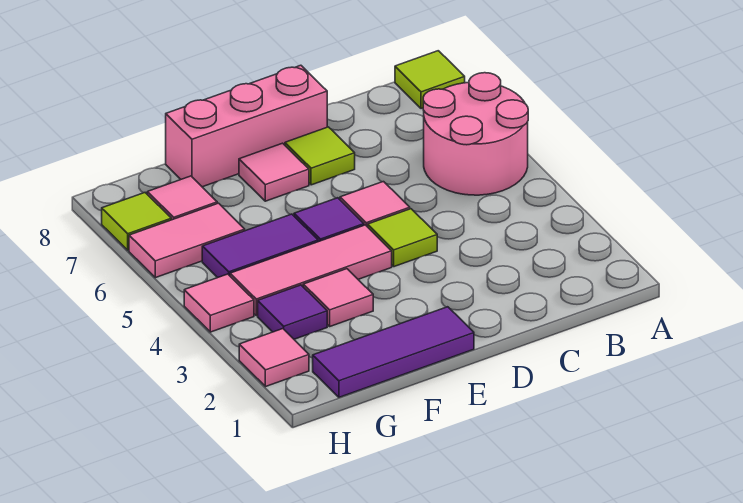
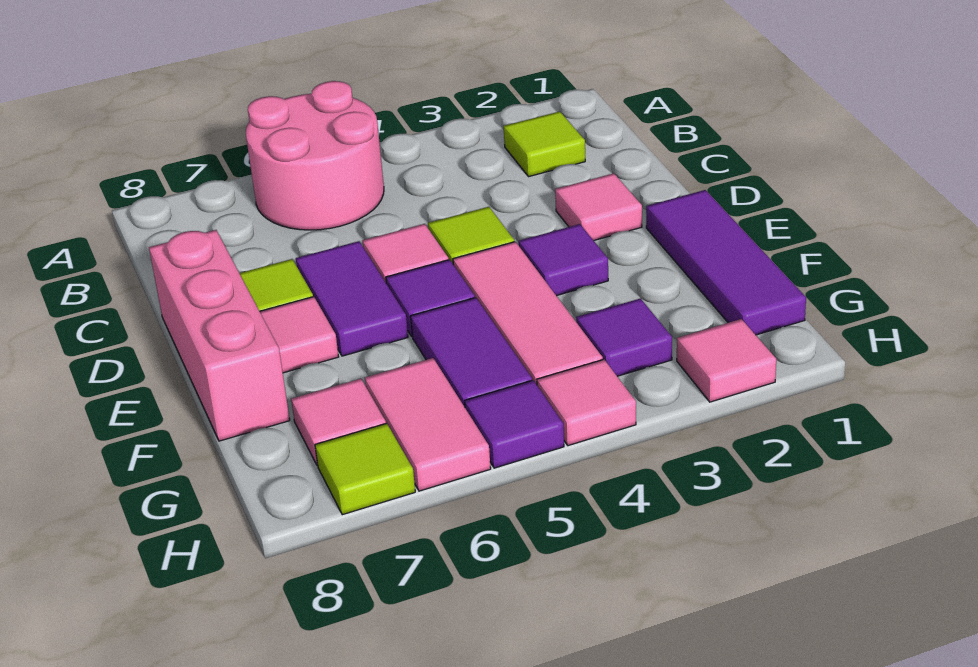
lime 1x1 tile [395,51,465,109] -> lime 1x1 tile moved to [504,111,585,177]
none -> purple 1x2 tile [296,241,408,356]
none -> purple 1x1 tile [519,224,608,296]
pink 1x1 tile [303,269,373,326] -> pink 1x1 tile moved to [555,173,642,241]
none -> purple 1x1 tile [465,380,564,468]

